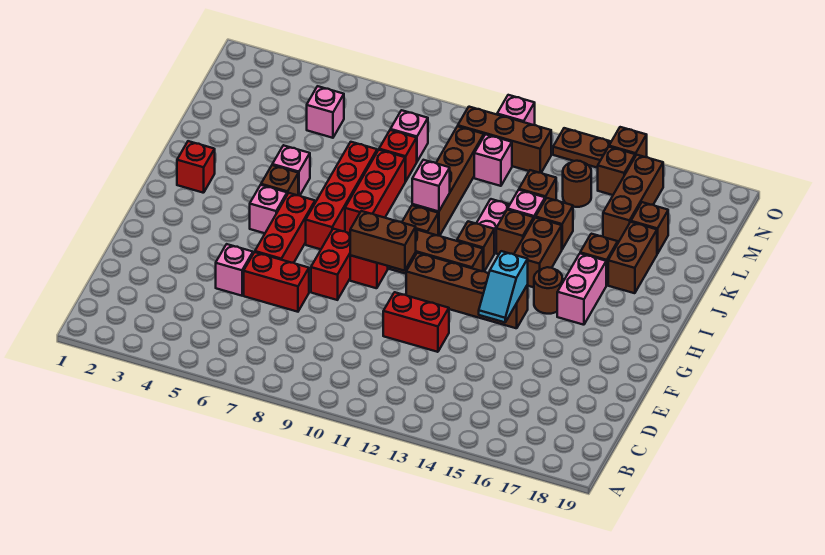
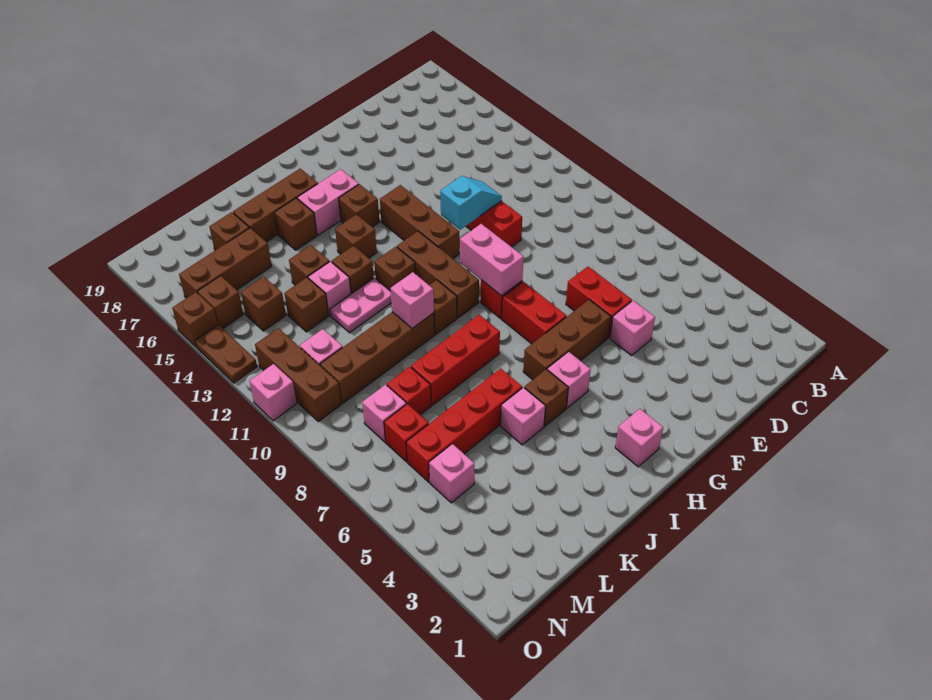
red 1x3 brick [255,193,315,263] -> brown 1x3 brick [523,300,611,380]
red 1x2 brick [311,229,350,300] -> red 1x2 brick turned to [502,282,566,344]
cyan 1x2 slope [479,251,528,322] -> cyan 1x2 slope moved to [440,176,502,230]
brown 1x2 brick [350,211,416,271] -> pink 1x2 brick [460,224,524,296]
brown 1x4 brick [406,253,528,328] -> brown 1x3 brick [380,185,459,259]
none -> pink 1x1 brick [615,409,663,467]
red 1x4 brick [306,142,377,249] -> red 1x4 brick moved to [406,368,522,482]
brown 1x1 round brick [534,267,563,314] -> brown 1x1 brick [339,184,379,227]
red 1x1 brick [177,141,215,193] -> red 1x1 brick moved to [384,404,429,462]
brown 1x2 brick [514,218,562,287] -> brown 1x1 brick [335,214,377,258]
brown 1x2 brick [608,222,657,293] -> brown 1x3 brick [233,168,318,242]
brown 1x1 round brick [563,161,591,207] -> brown 1x1 brick [241,277,286,331]

